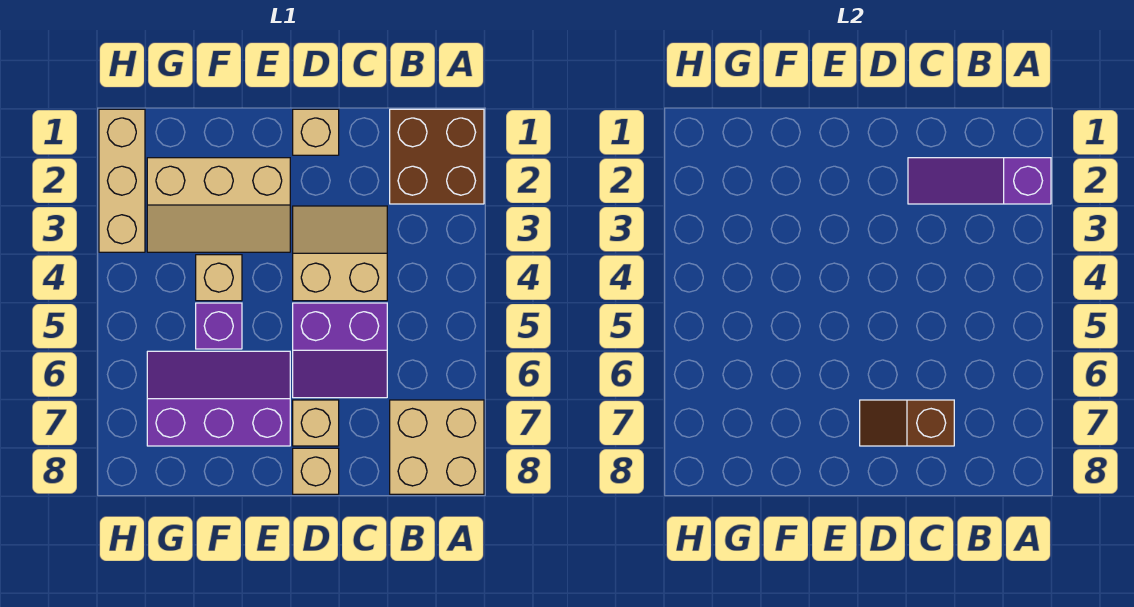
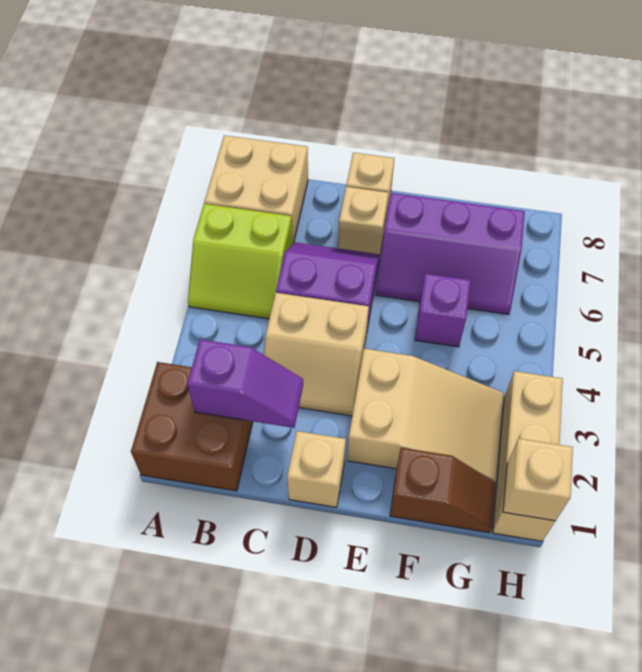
purple 1x3 slope [908,158,1051,204] -> purple 1x2 slope [188,339,303,428]
none -> lime 2x2 slope [188,204,292,319]
brown 1x2 slope [860,400,954,446] -> brown 1x2 slope moved to [390,448,496,533]
tan 2x3 slope [147,158,290,252] -> tan 2x3 slope turned to [347,349,504,482]
tan 1x1 brick [196,255,242,301] -> tan 1x1 brick moved to [503,438,573,521]

